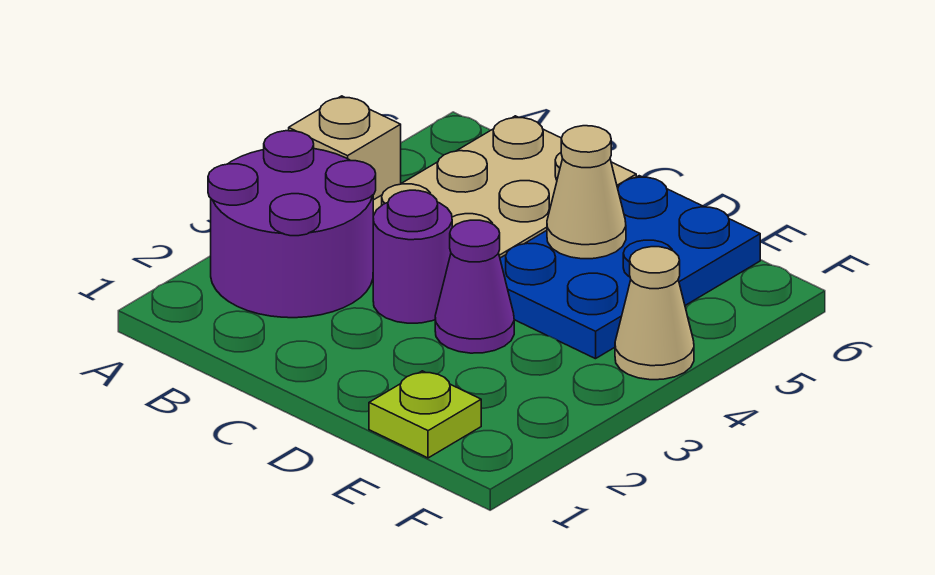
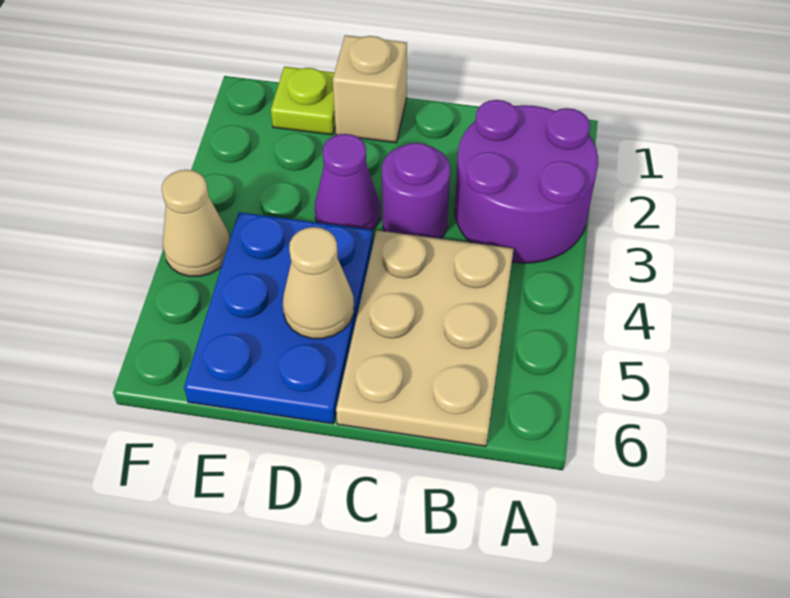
tan 1x1 brick [289,96,401,200] -> tan 1x1 brick moved to [333,35,407,143]

